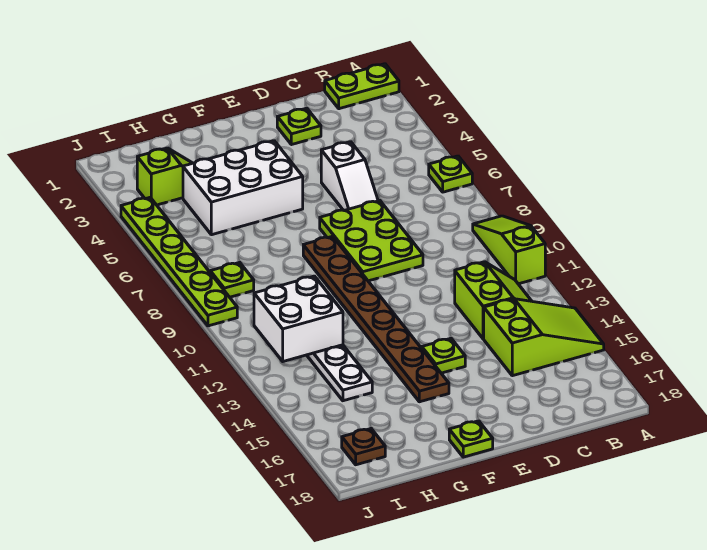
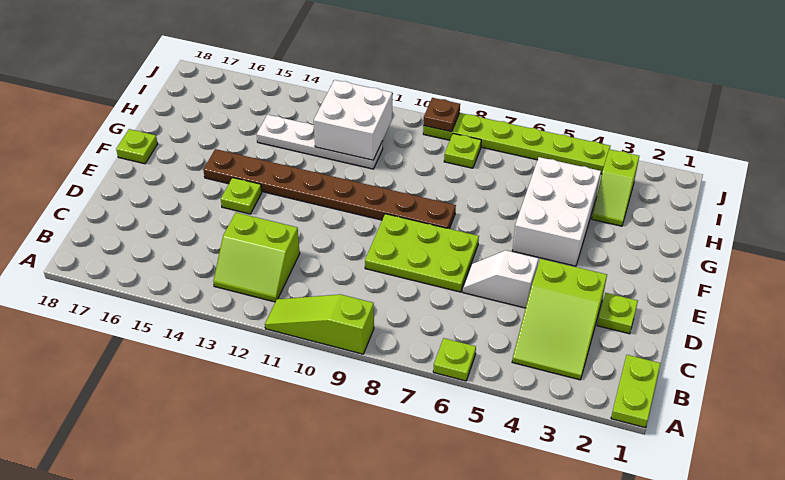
lime 1x3 slope [473,216,545,284] -> lime 1x3 slope turned to [265,294,374,354]
lime 2x3 slope [484,299,604,376] -> lime 2x3 slope moved to [512,259,607,380]
brown 1x1 plate [342,429,385,465] -> brown 1x1 plate moved to [423,98,460,132]

